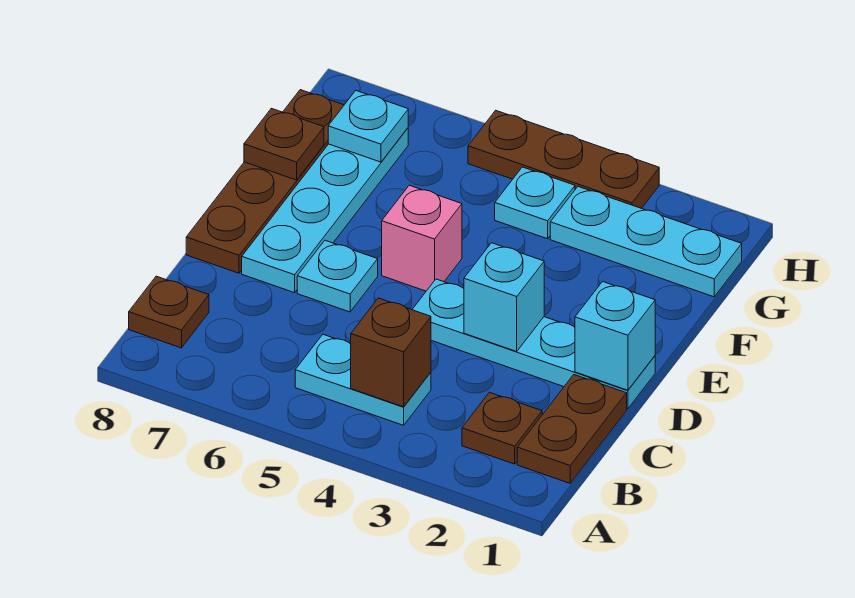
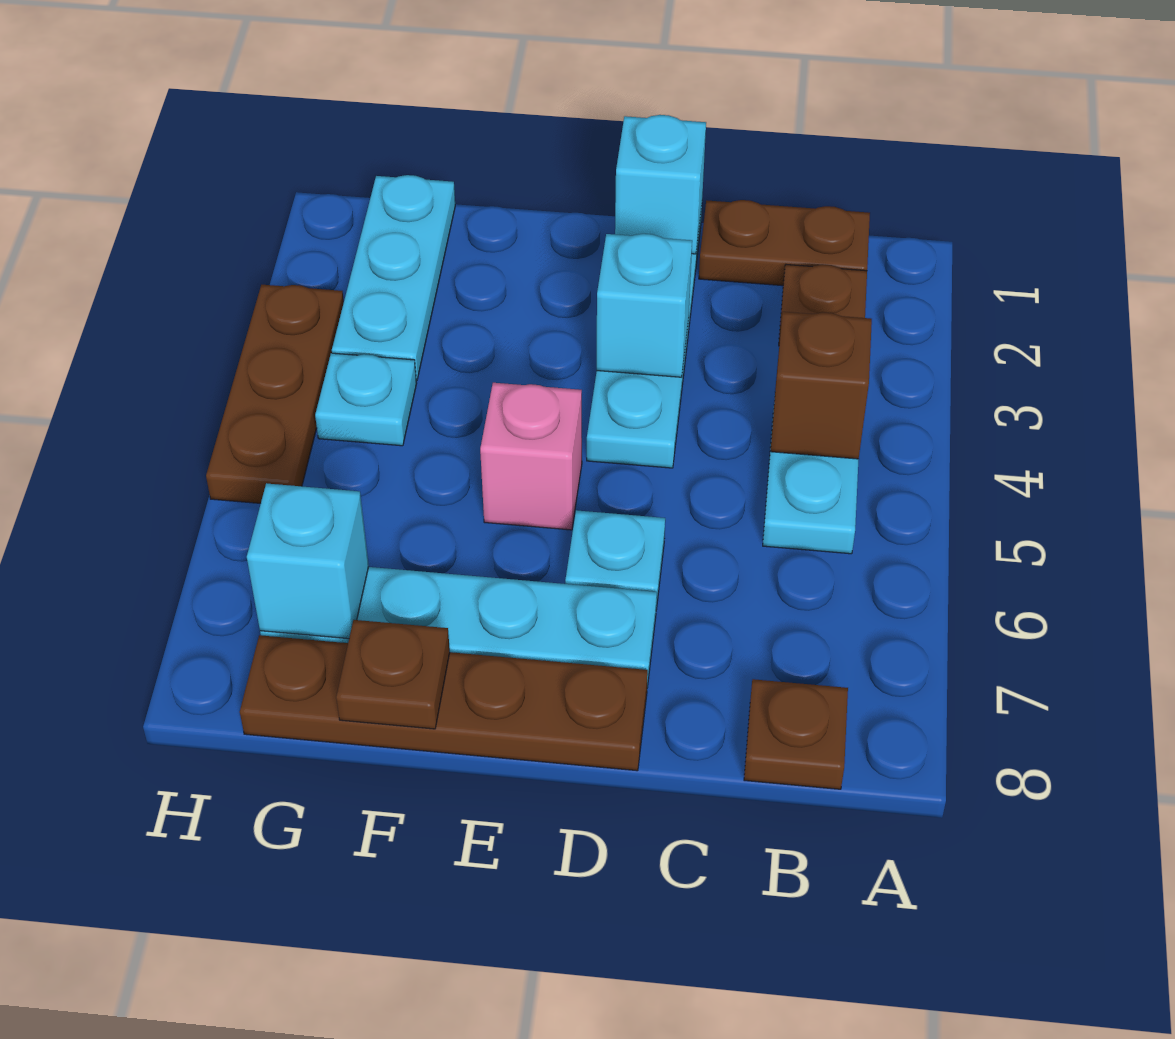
cyan 1x1 plate [328,91,408,162] -> cyan 1x1 brick [247,483,369,639]

